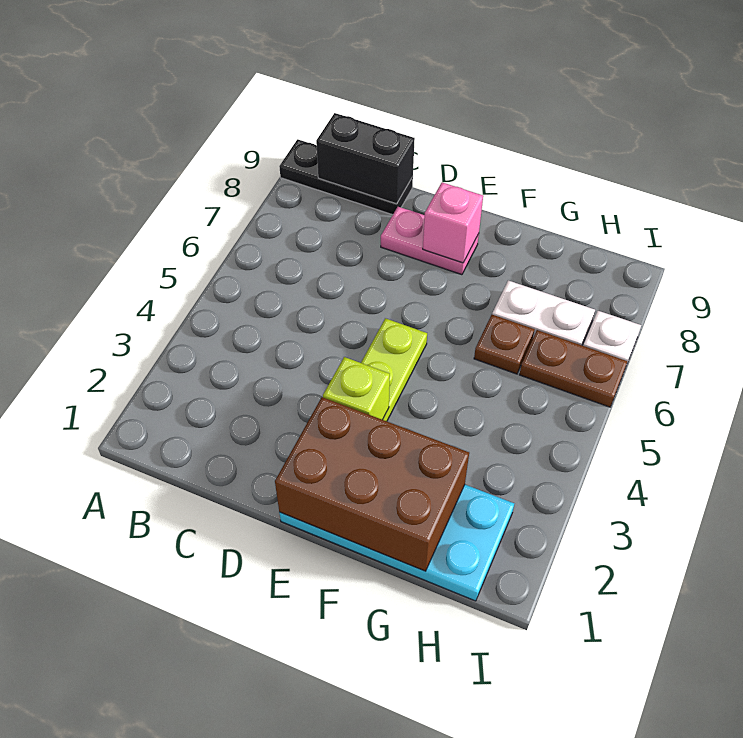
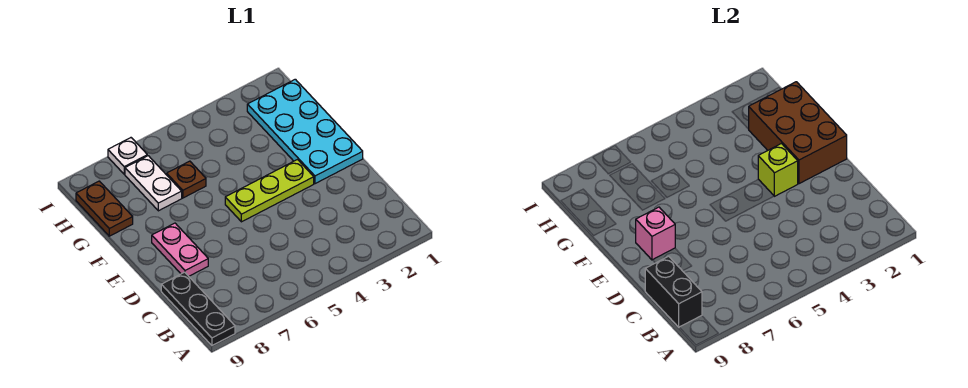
brown 1x2 plate [519,330,627,407] -> brown 1x2 plate moved to [76,181,133,236]

